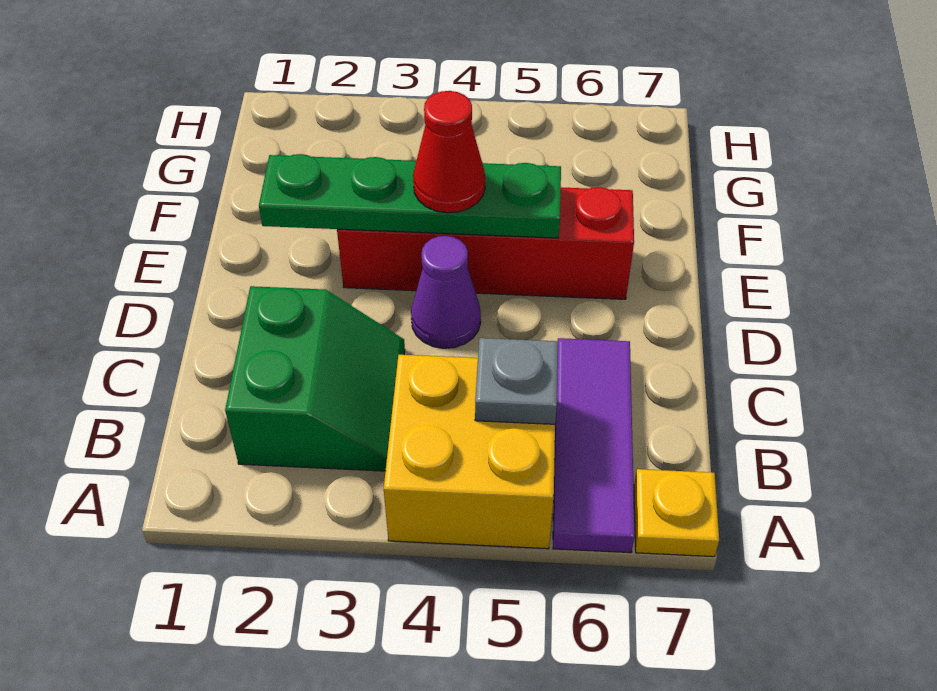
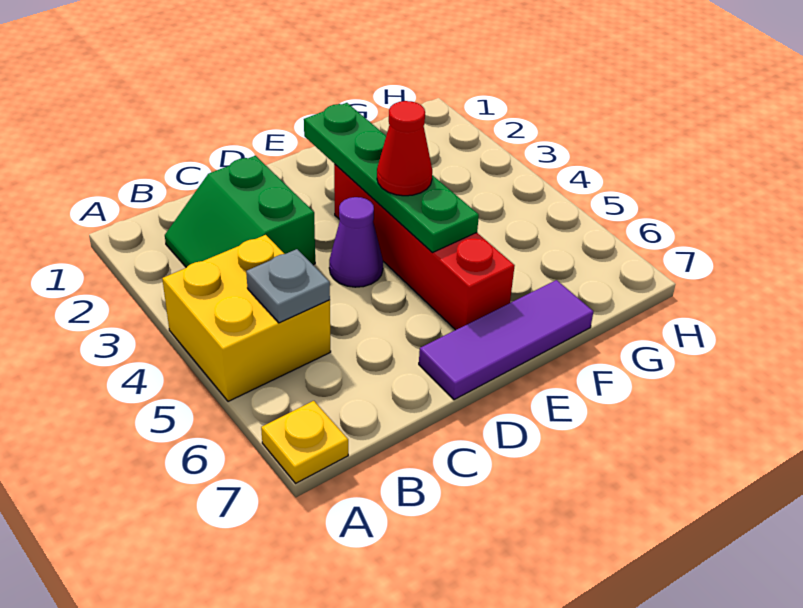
purple 1x3 tile [553,338,635,553] -> purple 1x3 tile moved to [419,280,593,400]
green 2x2 slope [225,286,405,471] -> green 2x2 slope turned to [165,156,315,267]

